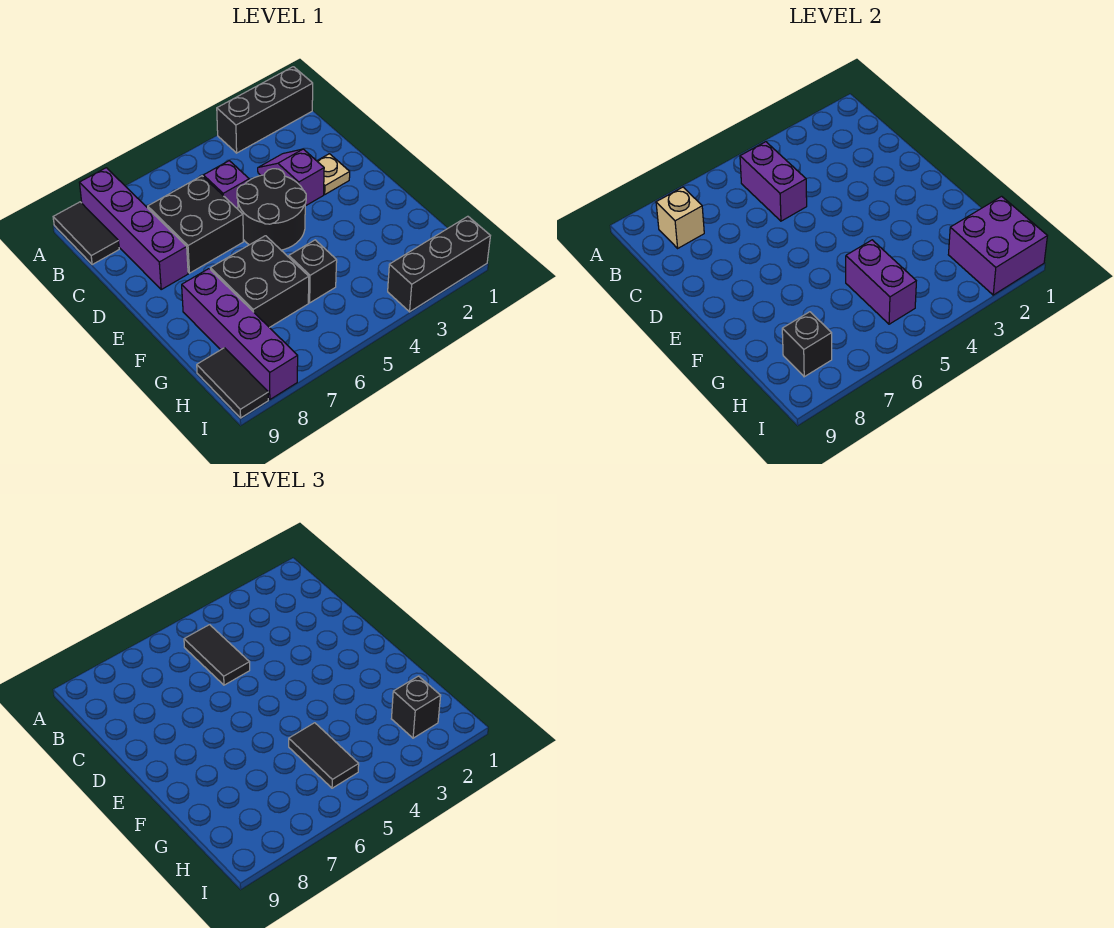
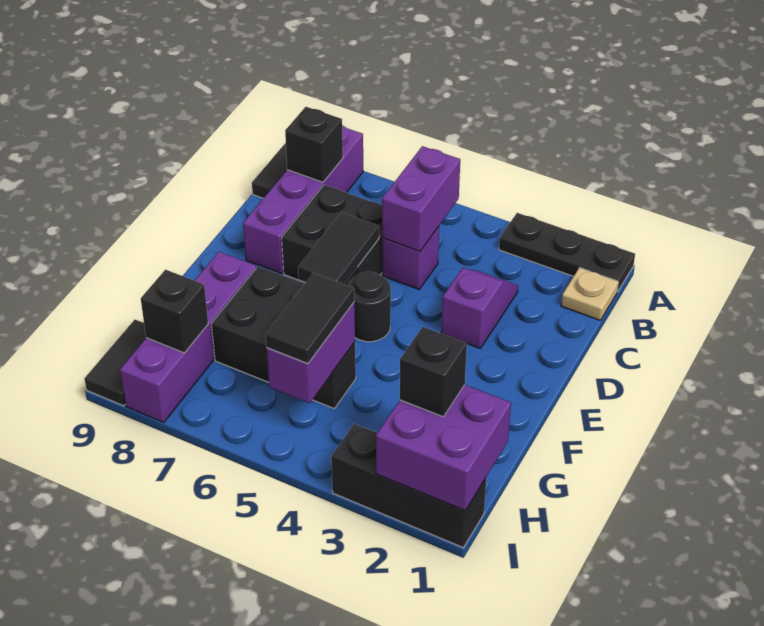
black 1x3 brick [217,67,313,153] -> black 1x3 plate [499,213,635,292]
black 1x2 tile [184,625,250,685] -> black 1x2 tile moved to [298,212,379,284]
tan 1x1 brick [656,187,704,248] -> black 1x1 brick [285,107,343,182]
tan 1x1 plate [317,154,350,194] -> tan 1x1 plate moved to [561,268,618,320]
black 2x2 round brick [237,169,306,250] -> black 1x1 round brick [348,272,391,342]

